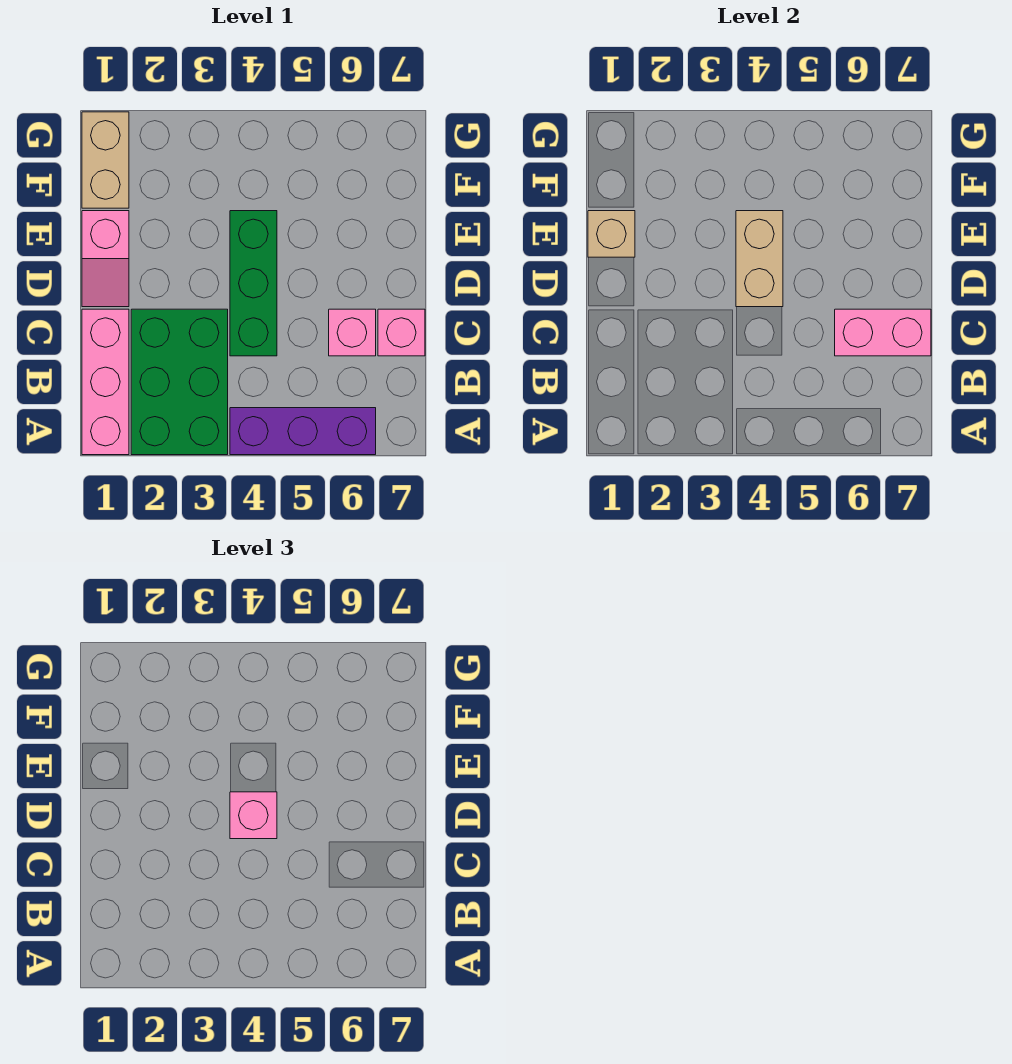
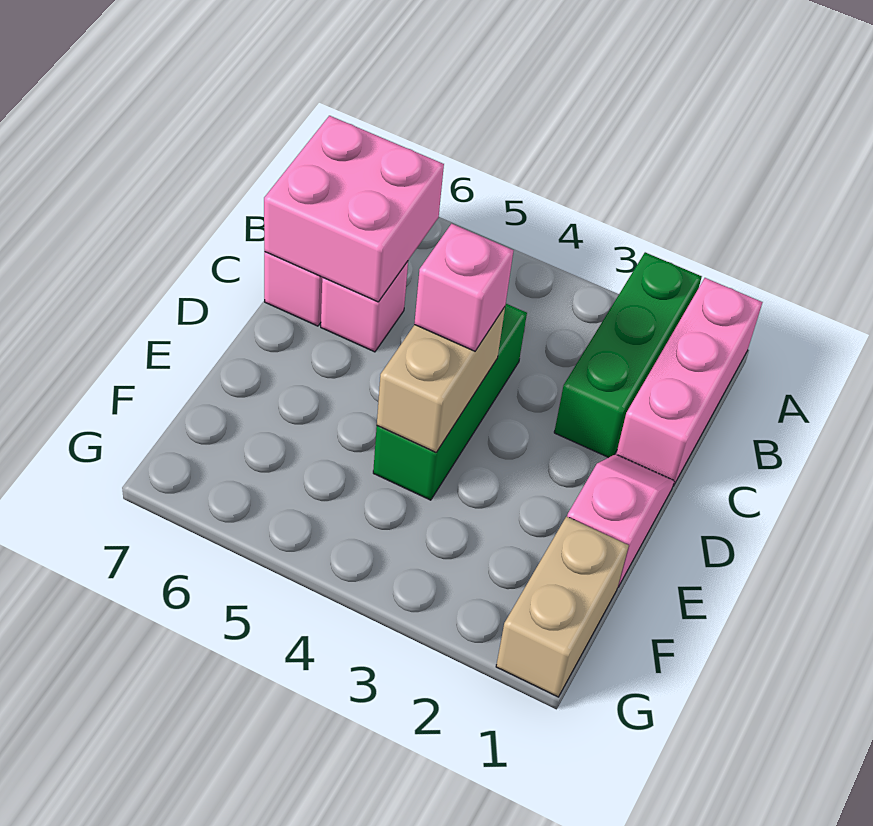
green 2x3 brick [131,309,228,455] -> green 1x3 brick [554,252,702,458]
purple 1x3 brick [230,408,376,455] -> none
pink 1x2 brick [835,309,931,356] -> pink 2x2 brick [264,116,444,302]
tan 1x1 brick [588,211,635,257] -> none

